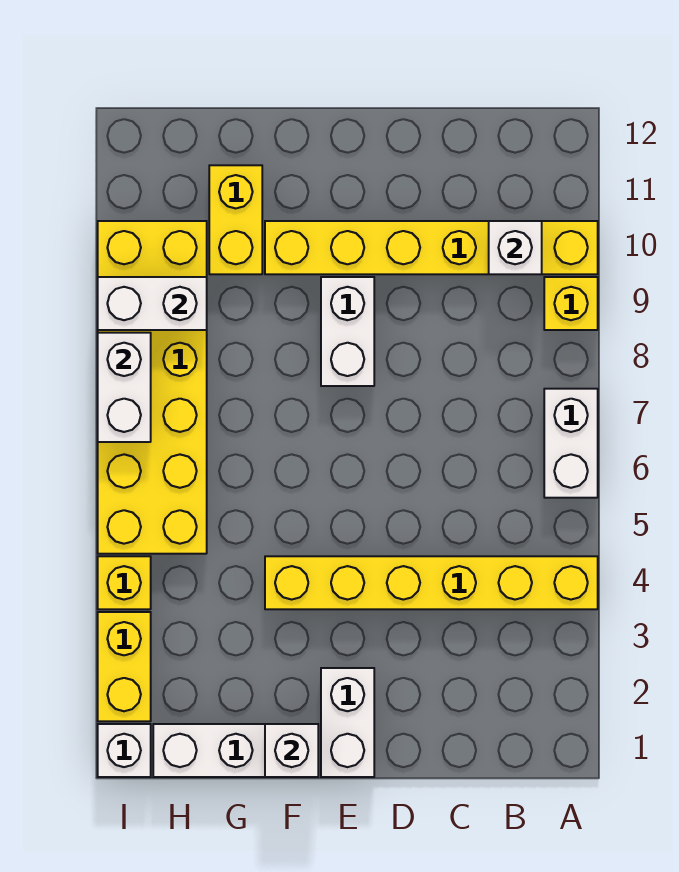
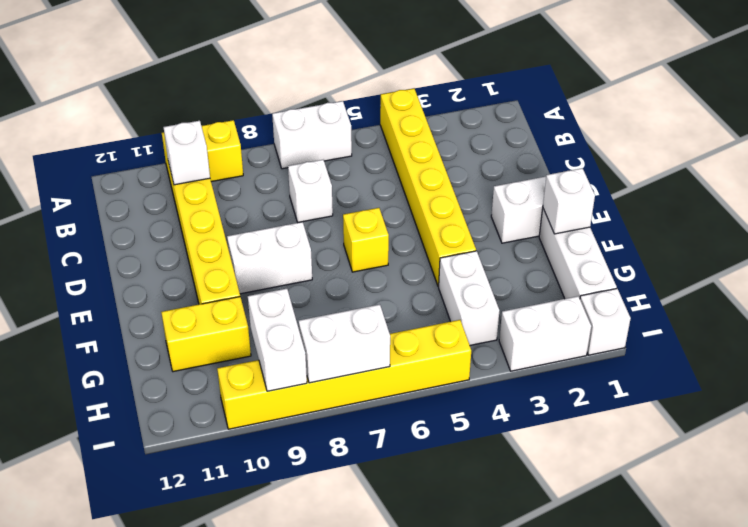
none -> white 1x1 brick [288,160,333,222]
none -> white 1x2 brick [439,251,499,345]
yellow 2x6 brick [98,221,207,554] -> yellow 1x6 brick [217,320,471,429]
yellow 1x2 brick [98,612,151,721] -> white 1x2 brick [499,296,591,371]
yellow 1x1 brick [98,556,151,609] -> yellow 1x1 brick moved to [343,208,389,272]

